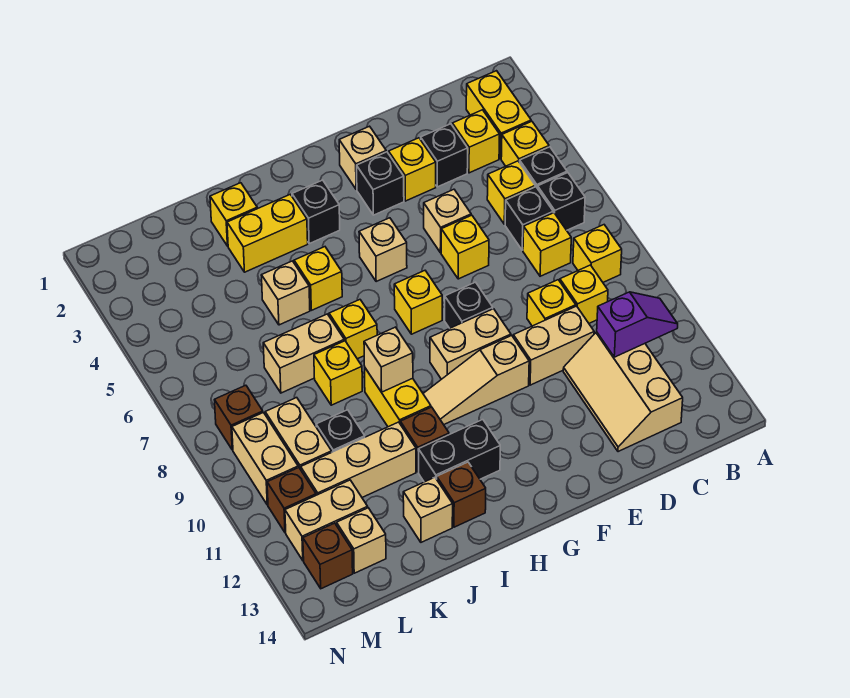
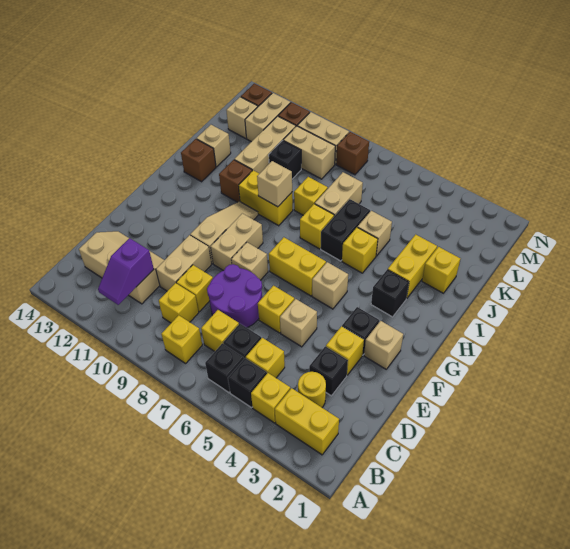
yellow 1x1 brick [452,110,500,173] -> yellow 1x1 round brick [298,372,326,407]
none -> purple 2x2 round brick [207,264,262,328]
black 1x1 brick [445,282,493,328] -> tan 1x1 brick [231,242,268,280]
yellow 1x1 brick [394,271,442,334] -> yellow 1x2 brick [269,237,326,296]
black 1x2 brick [418,420,500,482] -> black 1x2 brick moved to [321,199,370,261]

